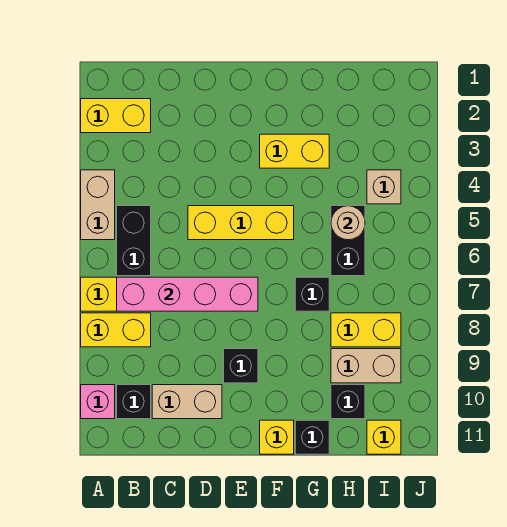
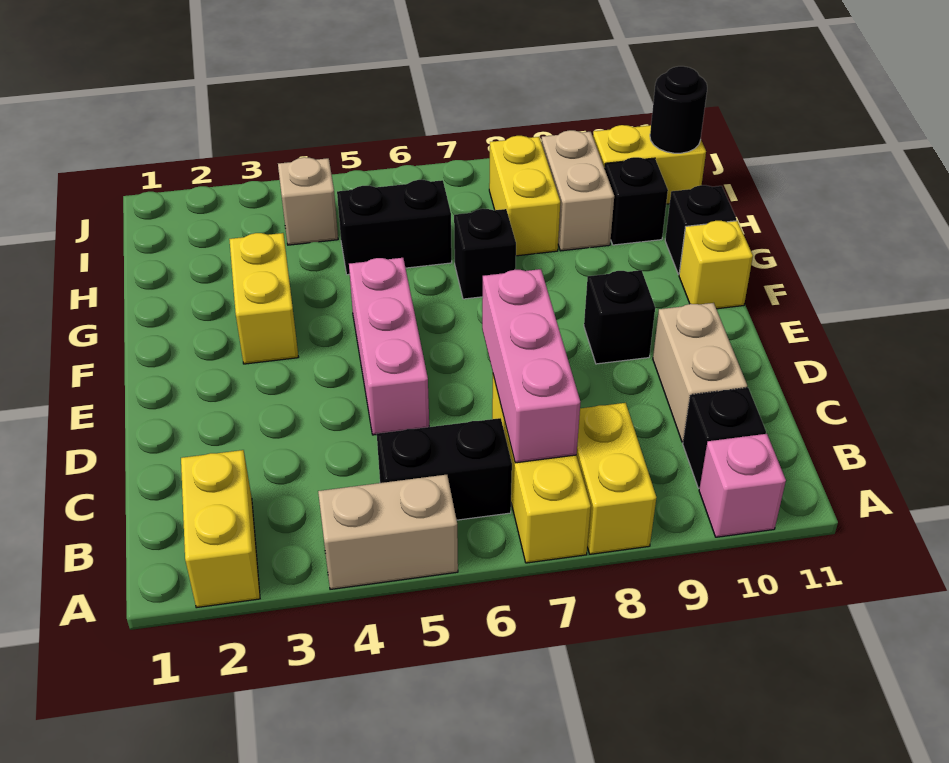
pink 1x4 brick [117,277,258,311] -> pink 1x3 brick [482,269,580,463]
yellow 1x3 brick [188,206,294,240] -> pink 1x3 brick [349,258,429,435]
tan 1x1 round brick [331,206,365,240] -> none
yellow 1x1 brick [367,420,401,454] -> yellow 1x2 brick [593,125,706,204]
none -> black 1x1 round brick [650,66,707,153]

